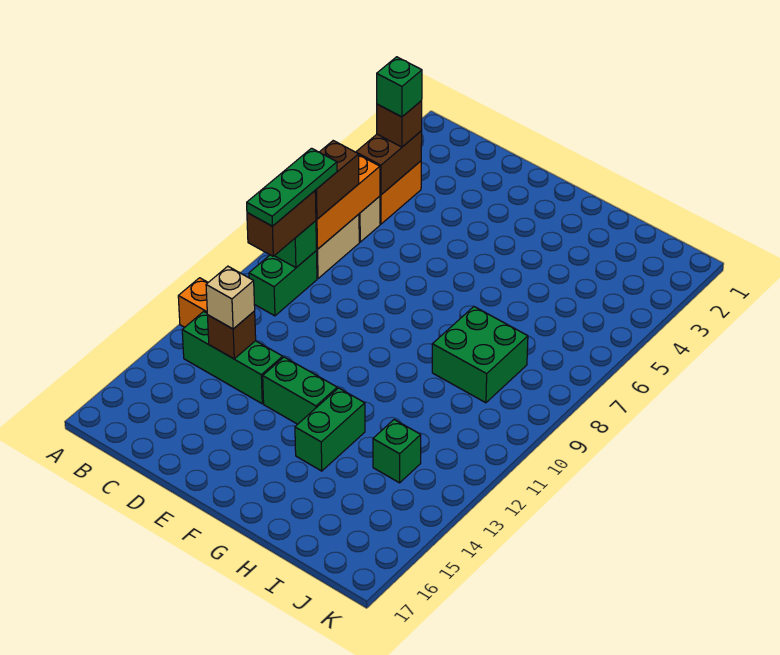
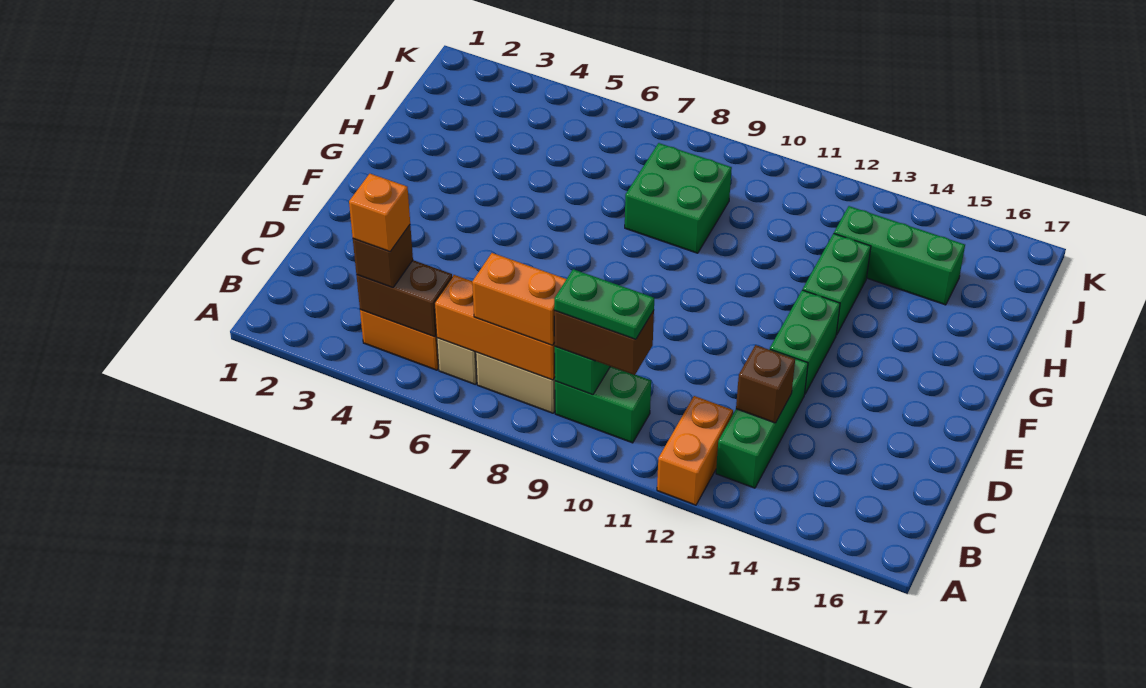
green 1x1 brick [377,57,422,117] -> orange 1x1 brick [349,174,410,252]
brown 1x2 brick [315,141,359,219] -> orange 1x2 brick [472,253,566,345]
green 1x3 plate [247,148,337,226] -> green 1x2 plate [554,269,654,339]
tan 1x1 brick [206,266,255,329] -> none
green 1x2 brick [295,388,365,471] -> green 1x2 brick turned to [803,234,871,335]
green 1x1 brick [373,420,421,483] -> green 1x3 brick [834,206,965,305]

